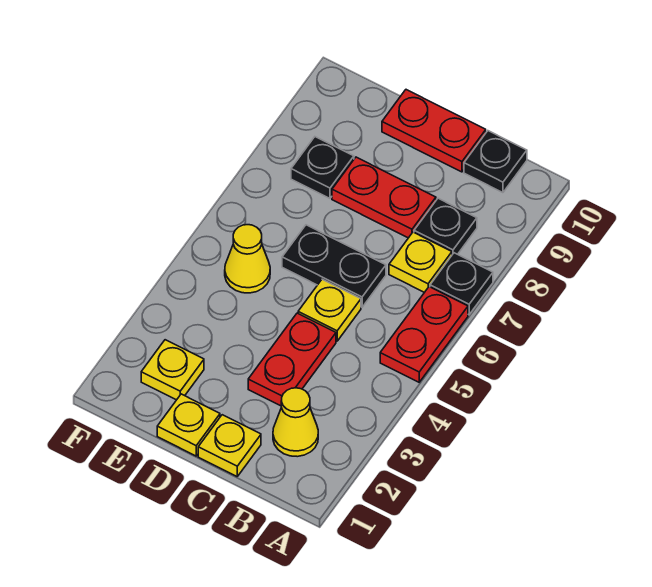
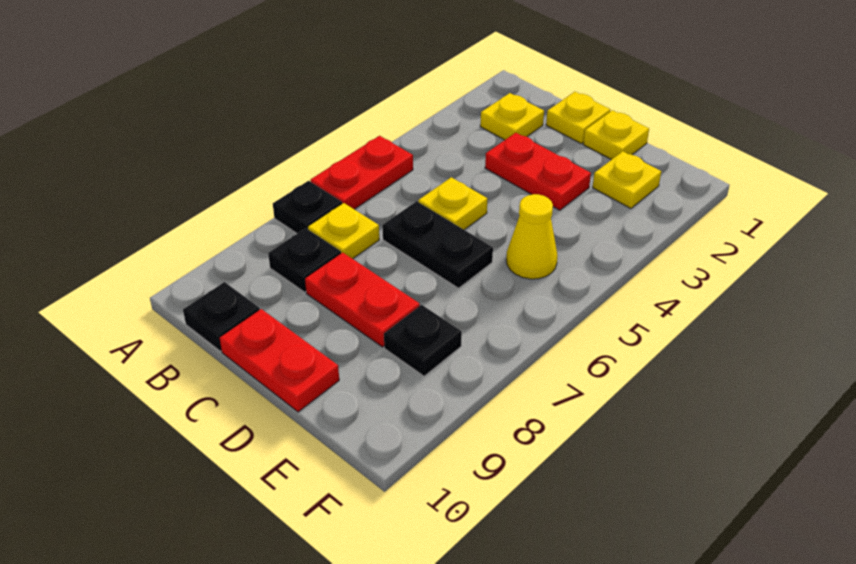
yellow 1x1 cone [273,388,318,457] -> yellow 1x1 plate [480,93,544,140]
red 1x2 plate [248,313,336,406] -> red 1x2 plate turned to [485,133,591,210]

